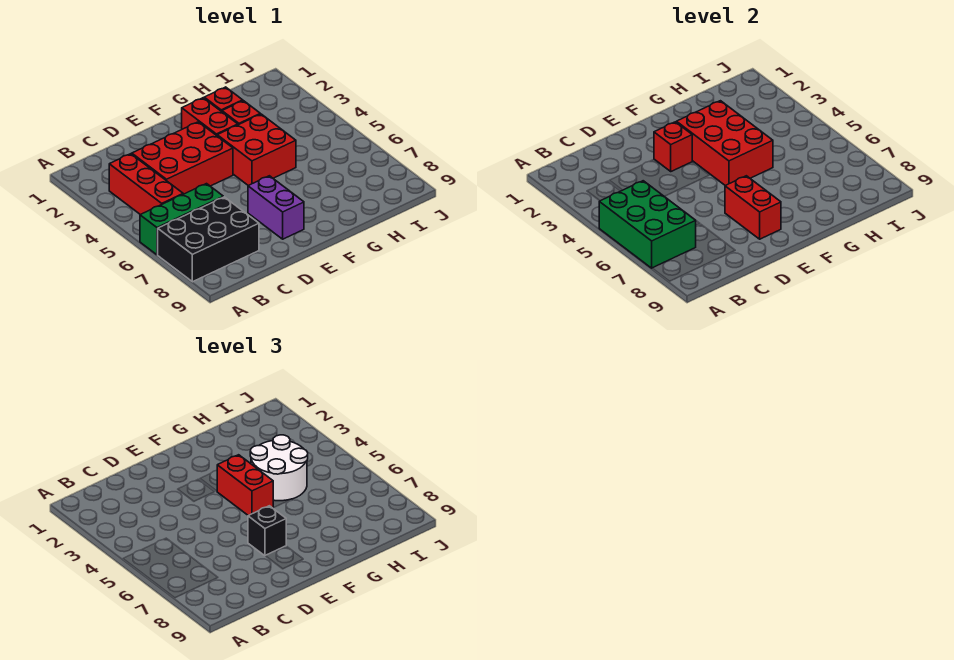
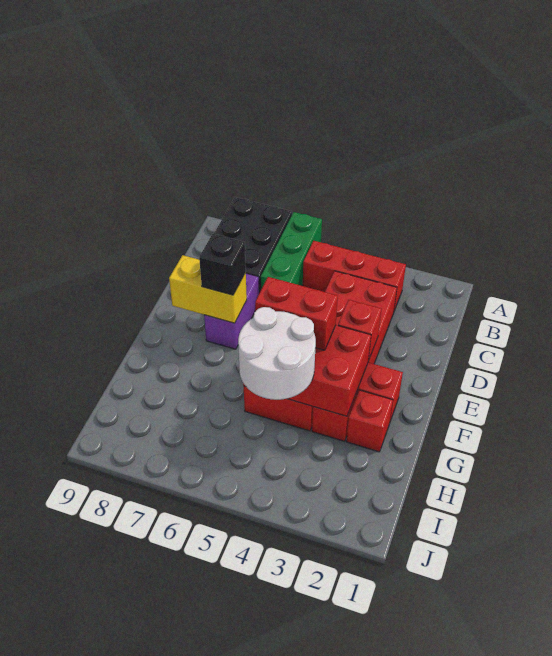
green 2x3 brick [599,181,696,268] -> none
purple 1x2 brick [248,176,304,239] -> purple 1x2 brick turned to [204,273,259,349]
red 1x2 brick [725,176,781,239] -> yellow 1x2 brick [169,255,247,323]

